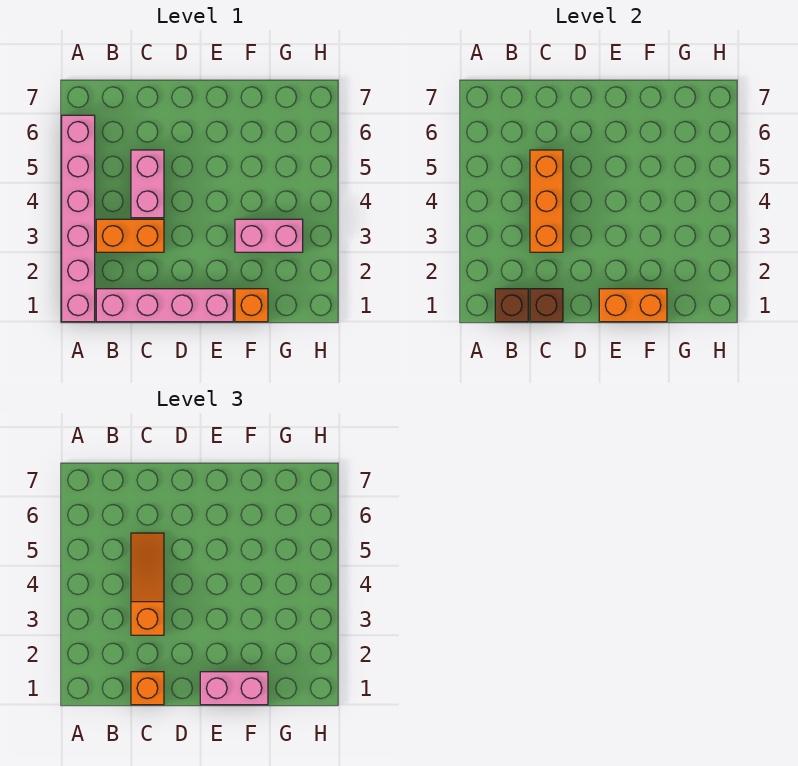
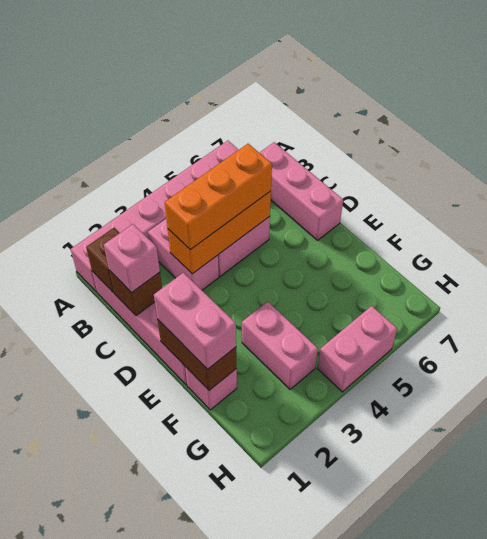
orange 1x2 brick [96,219,164,252] -> pink 1x2 brick [148,219,219,290]
none -> pink 1x3 brick [260,142,343,240]
orange 1x1 brick [131,672,164,705] -> pink 1x1 brick [104,224,160,293]
orange 1x3 slope [131,533,164,635] -> orange 1x3 brick [165,144,272,250]
orange 1x2 brick [599,289,667,322] -> brown 1x2 brick [157,319,236,390]
orange 1x1 brick [235,289,268,322] -> pink 1x1 brick [185,367,237,410]
none -> pink 1x2 brick [318,306,397,392]

